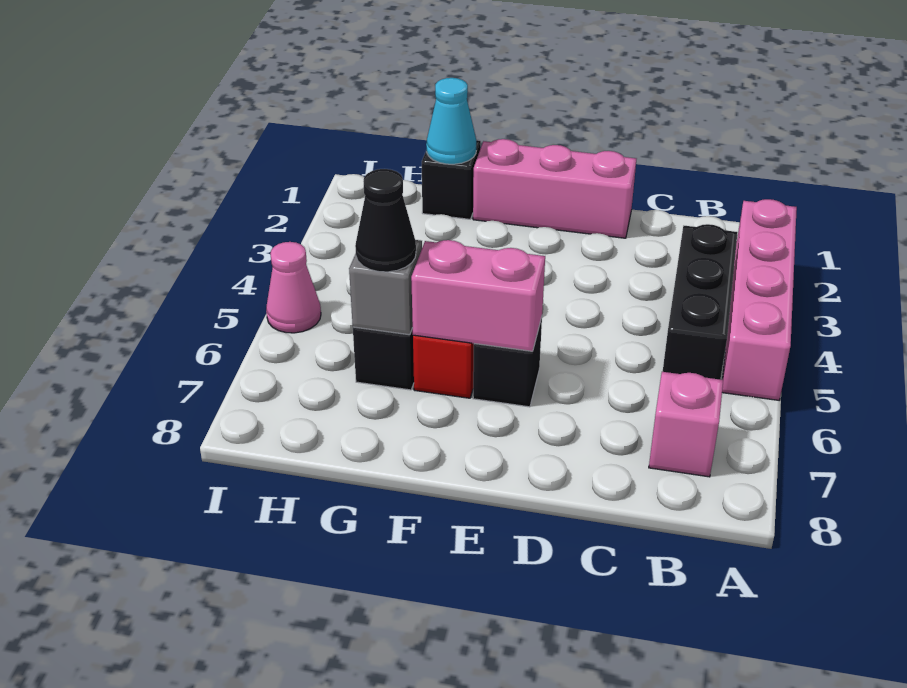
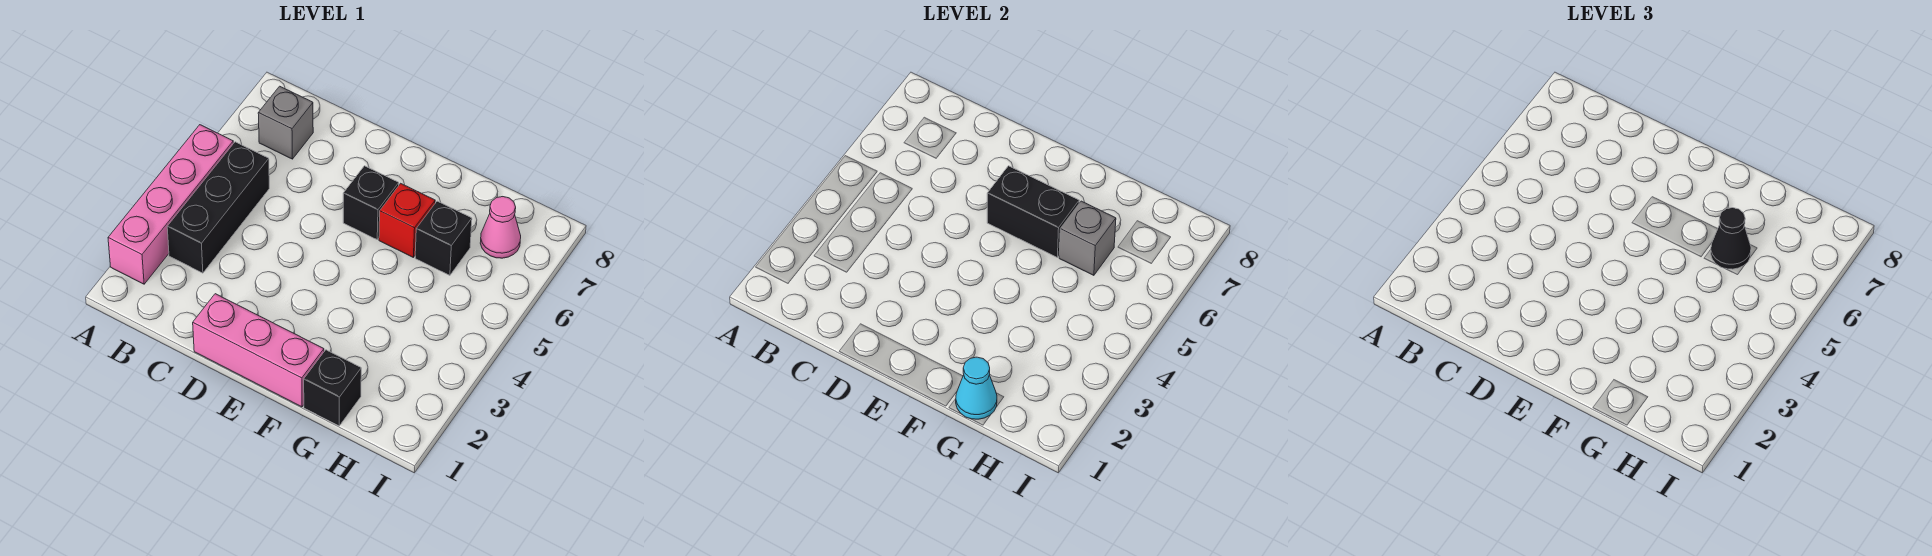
pink 1x1 brick [649,372,723,477] -> grey 1x1 brick [258,86,313,159]
pink 1x2 brick [411,240,545,351] -> black 1x2 brick [987,166,1079,257]
pink 1x1 cone [266,242,321,333] -> pink 1x1 cone moved to [480,197,521,258]

